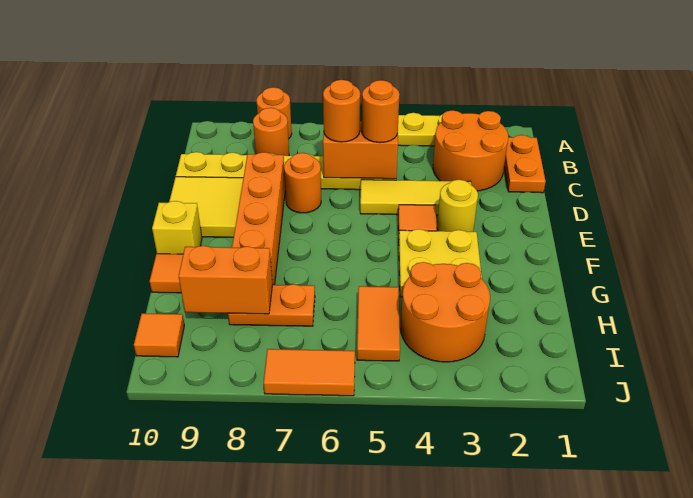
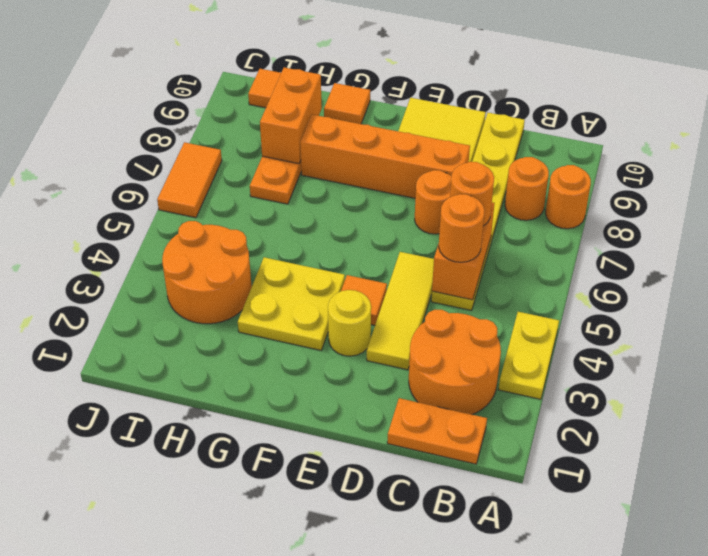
yellow 1x1 brick [152,201,202,254] -> none
orange 1x2 tile [357,286,400,361] -> none

